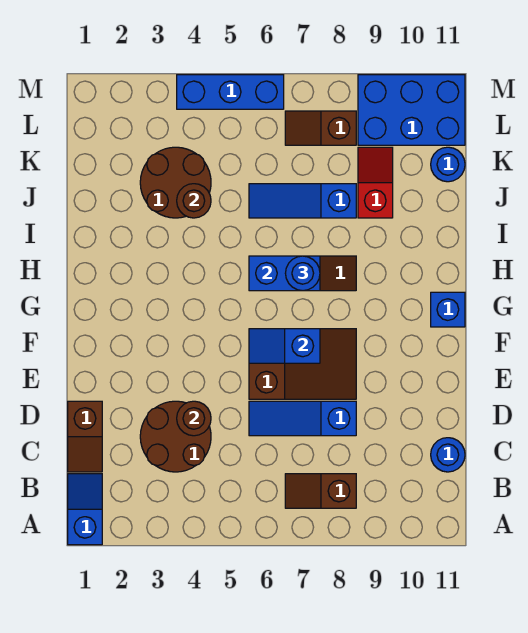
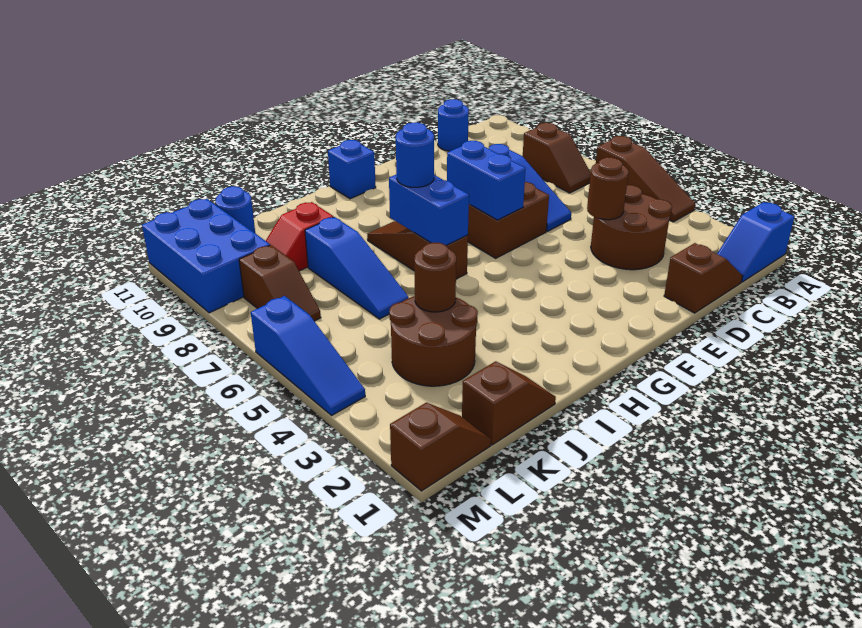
none -> brown 1x3 slope [596,136,695,222]
blue 1x2 slope [249,329,320,363] -> blue 1x2 brick [447,141,526,220]
none -> brown 1x2 slope [462,361,556,445]
none -> brown 1x2 slope [390,402,491,491]
blue 1x3 brick [177,75,284,109] -> blue 1x3 slope [251,296,365,415]

